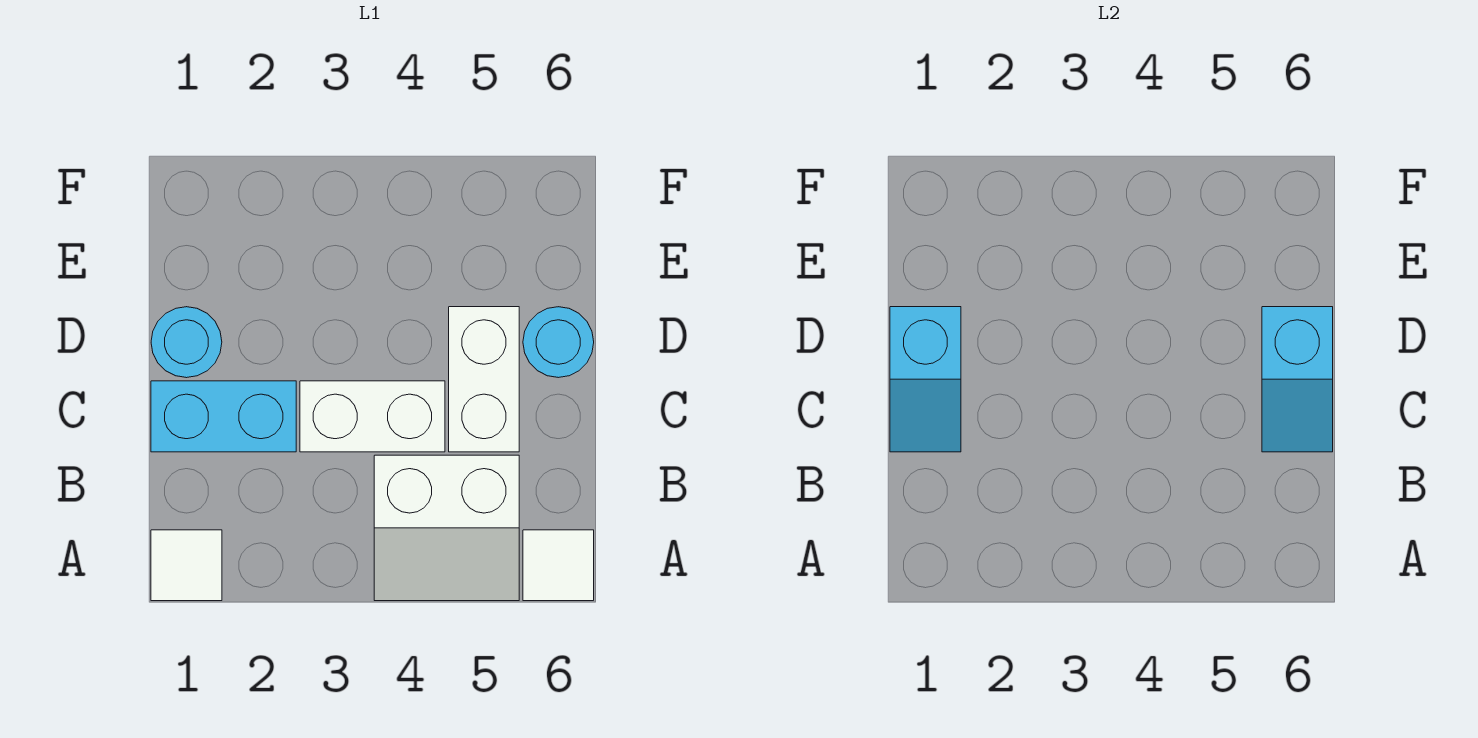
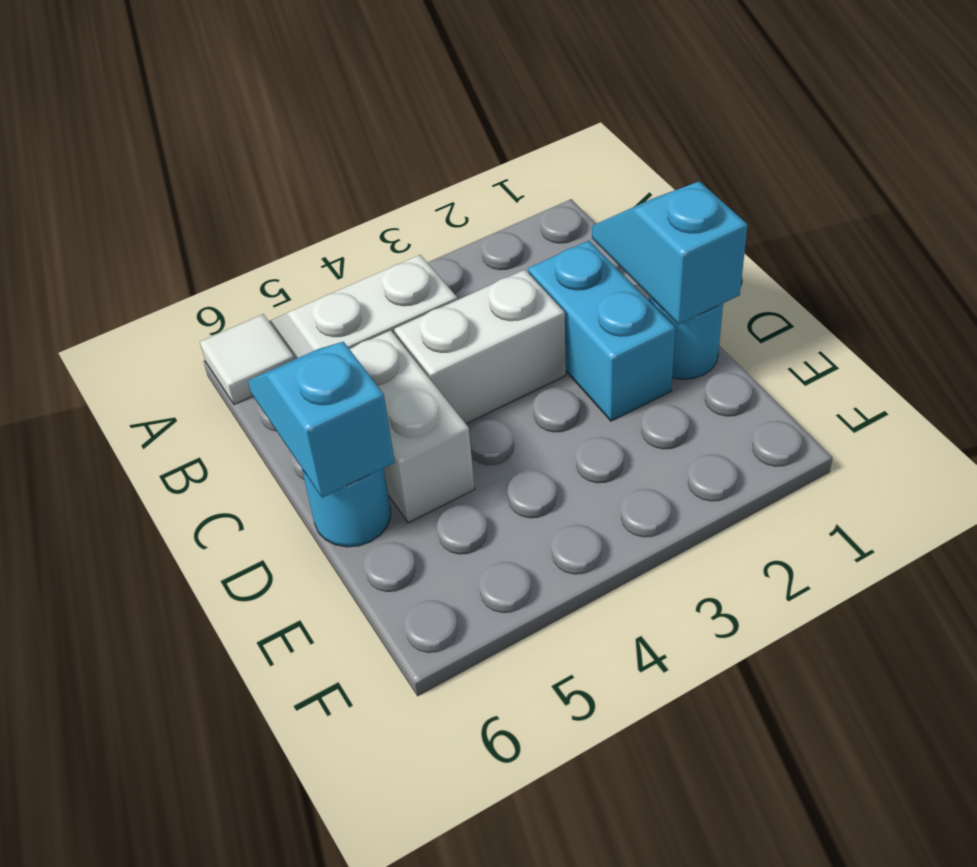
white 1x1 tile [151,530,222,601] -> none
cyan 1x2 brick [151,381,296,452] -> cyan 1x2 brick turned to [528,241,675,421]

